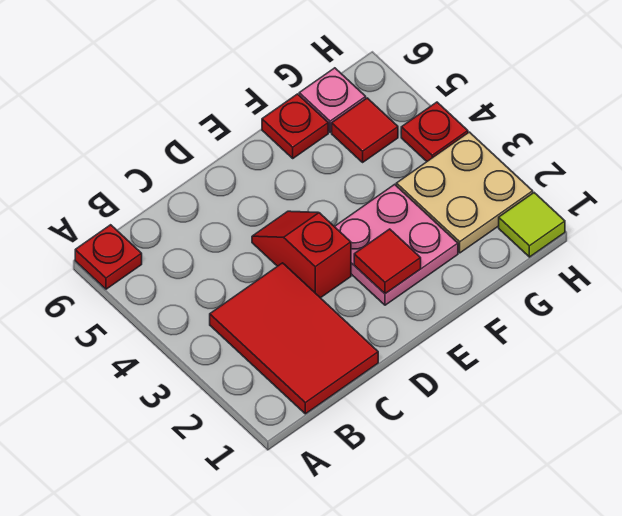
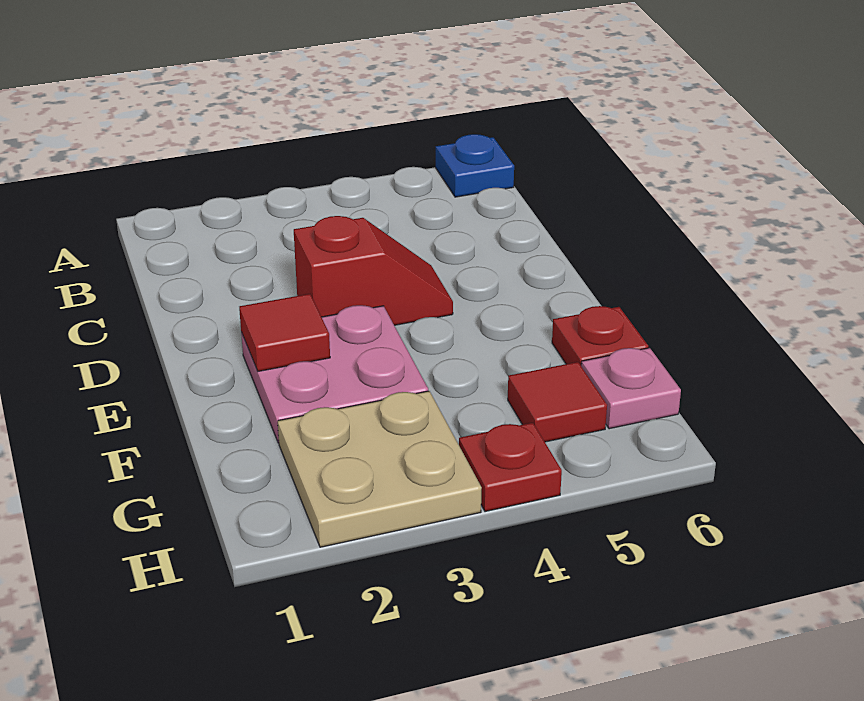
red 1x1 plate [75,225,142,289] -> blue 1x1 plate [436,134,514,197]
red 2x3 tile [210,263,378,414] -> none
lime 1x1 tile [499,193,565,257] -> none

